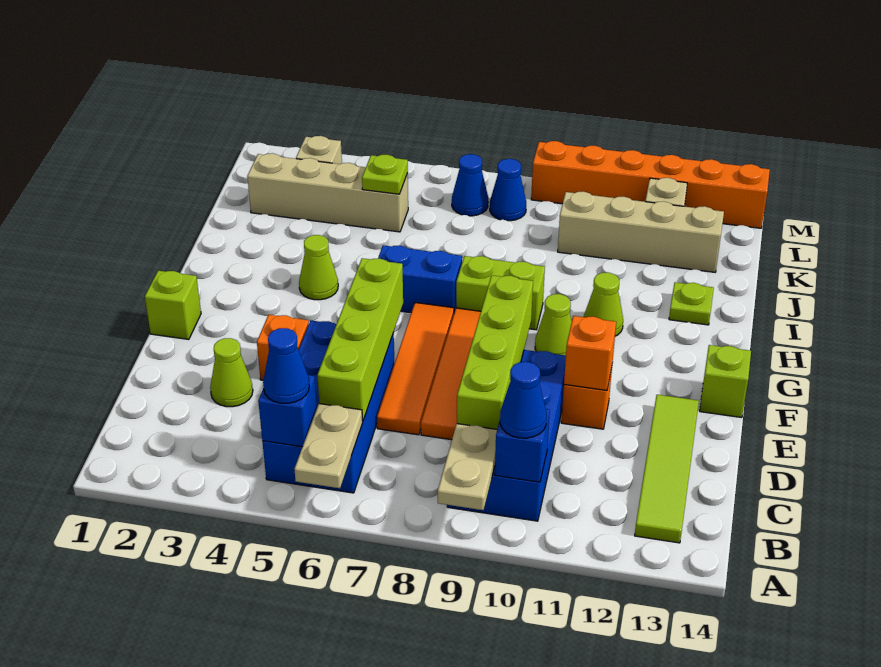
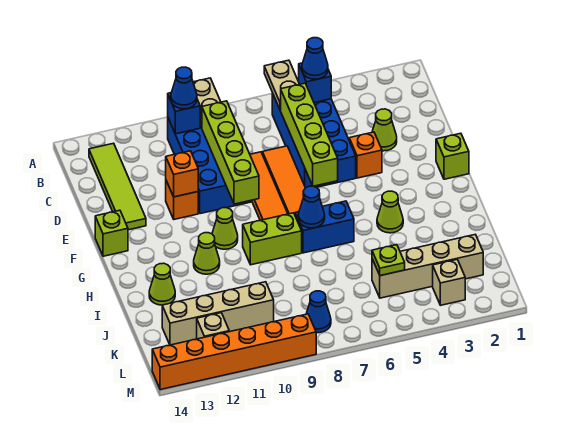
lime 1x1 plate [669,282,714,325] -> lime 1x1 cone [149,263,175,305]
blue 1x1 cone [452,154,488,216] -> blue 1x1 cone moved to [298,186,325,228]

